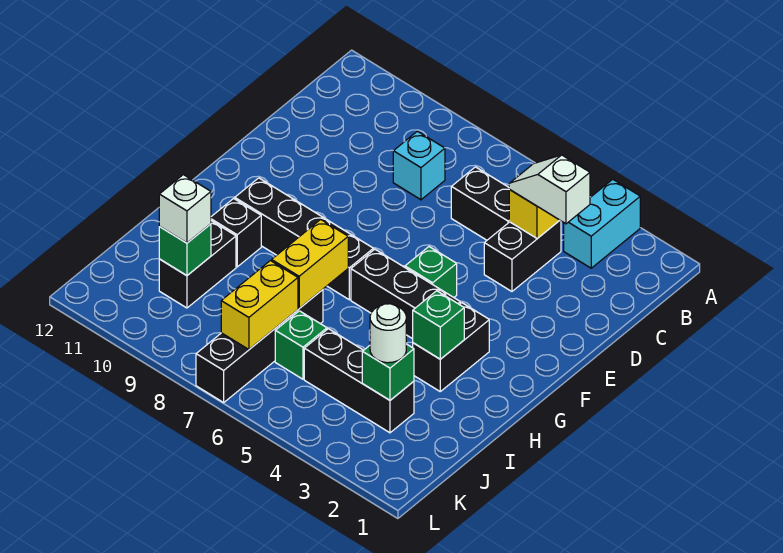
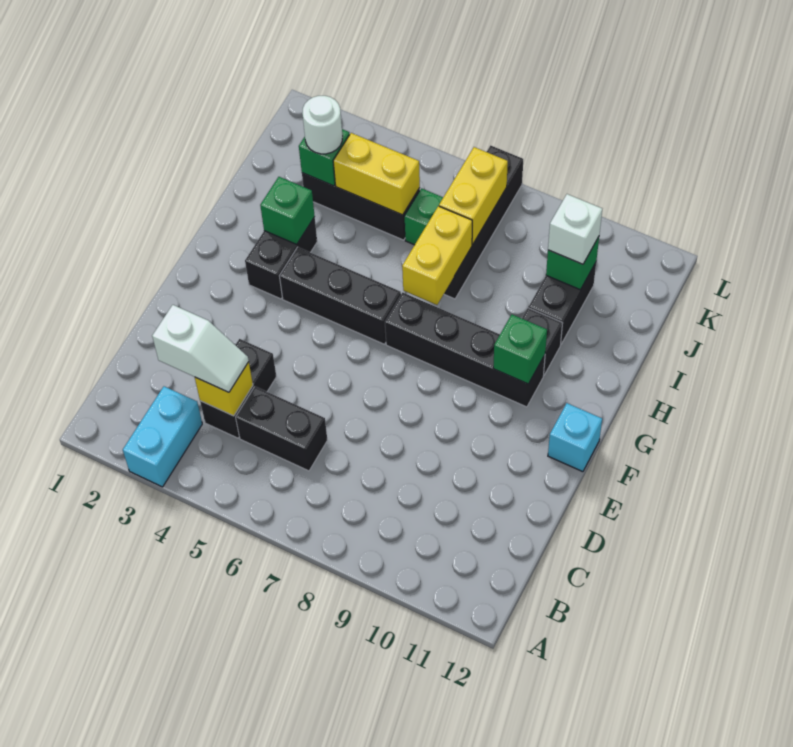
cyan 1x1 brick [393,131,445,200] -> cyan 1x1 brick moved to [548,403,602,472]
green 1x1 brick [405,247,457,297] -> green 1x1 brick moved to [493,315,547,384]
none -> yellow 1x2 brick [333,133,420,215]

